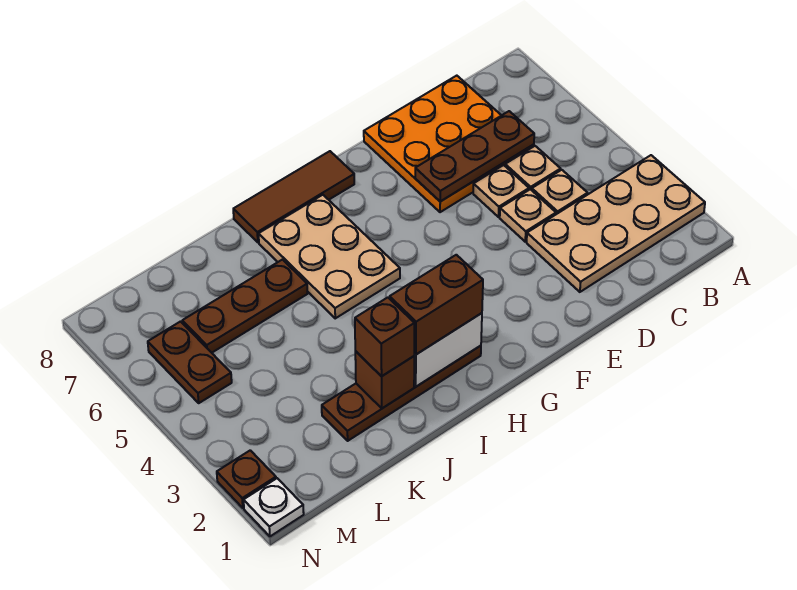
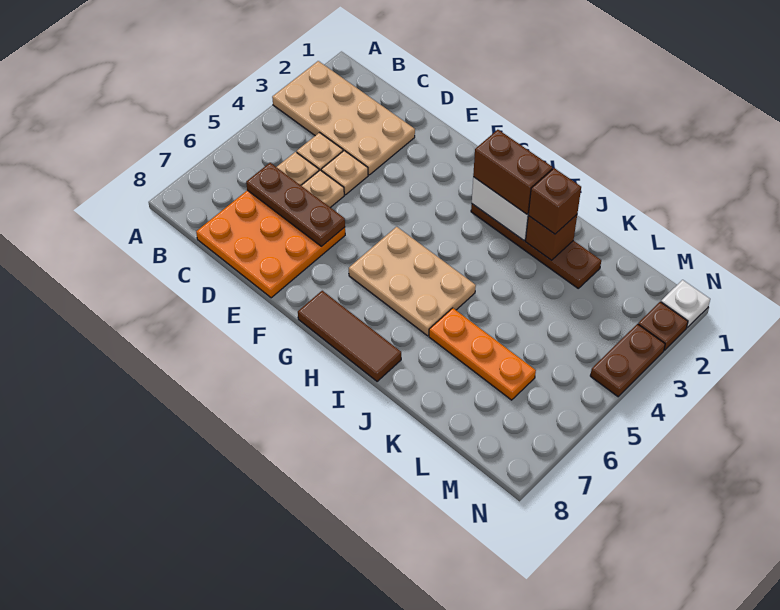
tan 2x3 plate [259,195,400,318] -> tan 2x3 plate turned to [349,227,476,336]
brown 1x3 plate [182,260,308,353] -> orange 1x3 plate [429,308,536,400]
brown 1x2 plate [148,321,232,403] -> brown 1x2 plate moved to [590,324,665,397]

